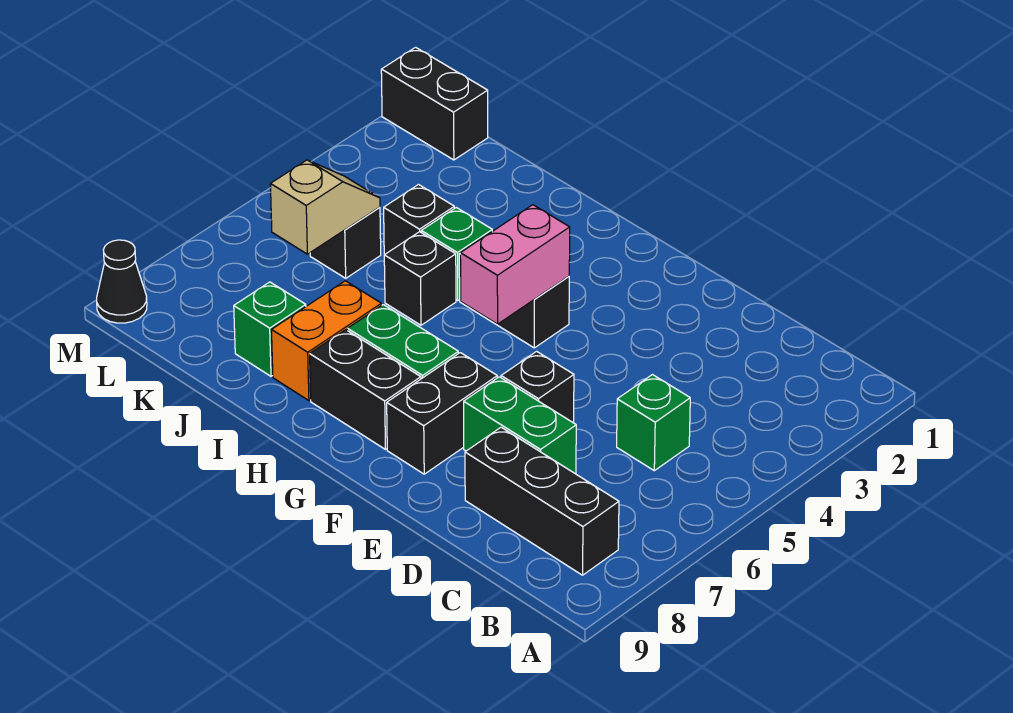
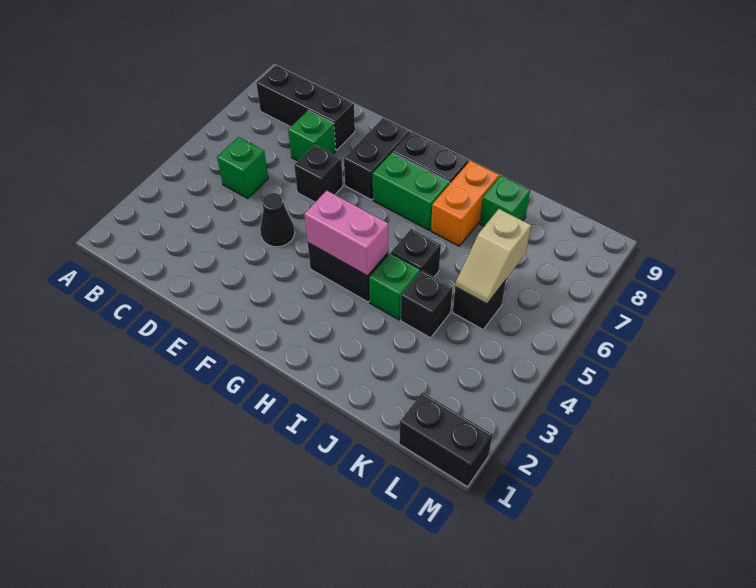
green 1x2 brick [464,377,576,474] -> green 1x1 brick [288,110,336,161]
pink 1x2 brick [460,205,570,324] -> pink 1x2 brick turned to [304,191,388,276]
black 1x1 cone [97,240,147,323] -> black 1x1 cone moved to [260,193,295,247]

